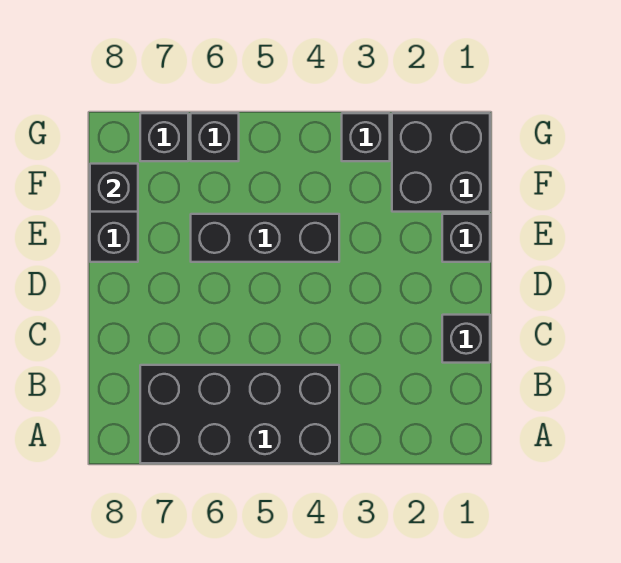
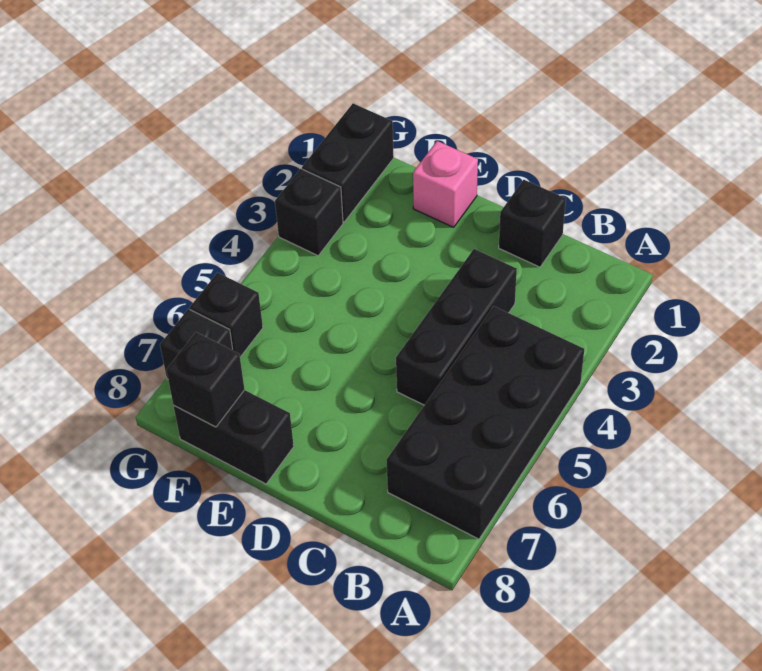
black 1x1 brick [442,214,490,262] -> pink 1x1 brick [413,141,478,227]
black 1x3 brick [191,214,339,262] -> black 1x3 brick moved to [396,249,517,405]
black 2x2 brick [392,113,490,212] -> black 1x2 brick [302,103,394,222]

